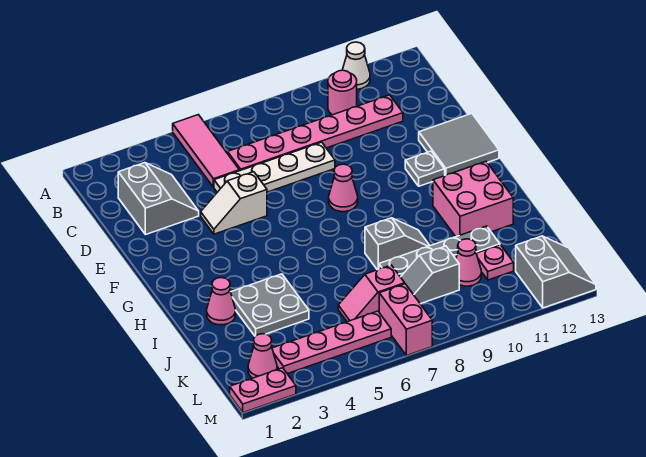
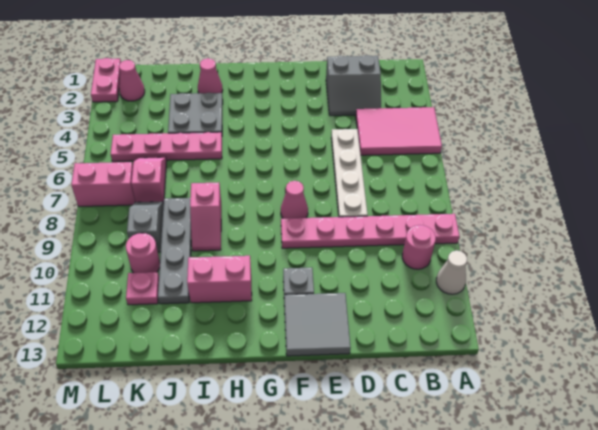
pink 1x3 tile [173,115,239,187] -> pink 2x3 tile [356,107,442,155]
pink 1x6 plate [228,95,403,171] -> pink 1x6 plate turned to [281,214,460,248]
white 1x2 slope [201,172,267,234] -> none
pink 2x2 brick [433,162,513,237] -> pink 1x2 brick [187,256,252,303]
grey 1x2 slope [365,218,430,270] -> pink 1x2 slope [190,182,221,251]
pink 1x1 cone [456,239,481,286] -> pink 1x1 round brick [126,233,160,273]
pink 1x4 plate [272,311,391,374] -> pink 1x4 plate turned to [111,132,222,162]
grey 2x2 slope [516,236,596,308] -> none

